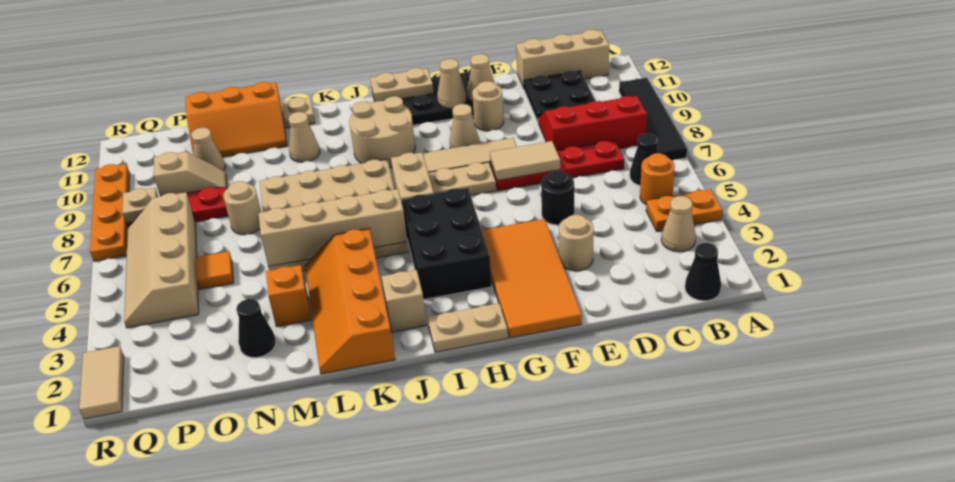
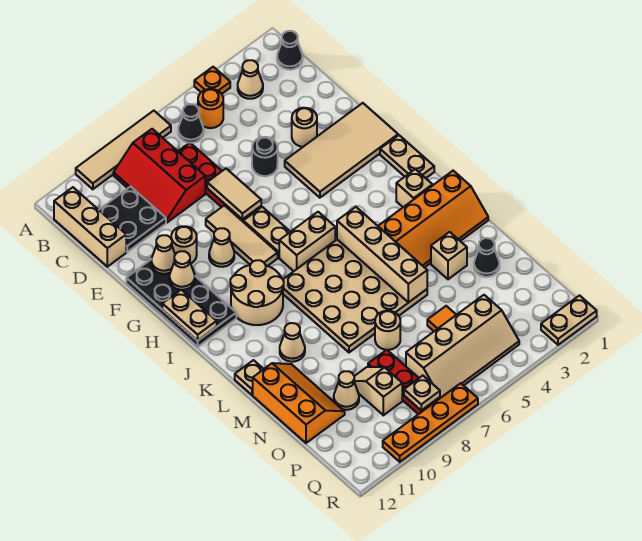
orange 1x2 plate [646,189,722,231] -> orange 1x1 plate [194,67,230,94]
black 1x4 tile [619,78,687,160] -> tan 1x4 tile [76,111,171,189]
orange 2x4 tile [482,219,582,338] -> tan 2x4 tile [285,103,398,198]
black 2x3 brick [401,188,492,300] -> none
orange 1x1 brick [266,265,311,327] -> tan 1x1 brick [431,232,467,279]
tan 1x2 tile [79,346,124,419] -> tan 1x2 plate [541,295,597,345]

